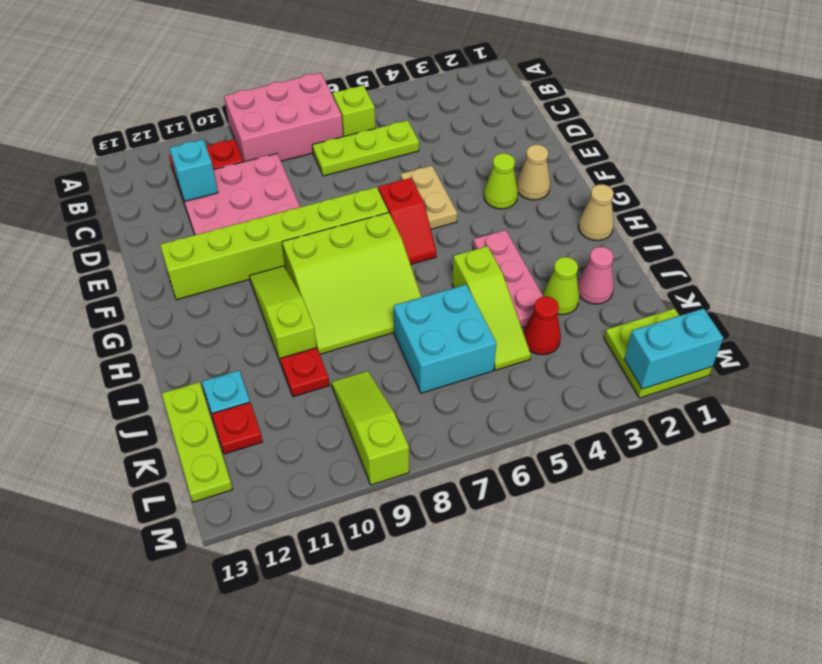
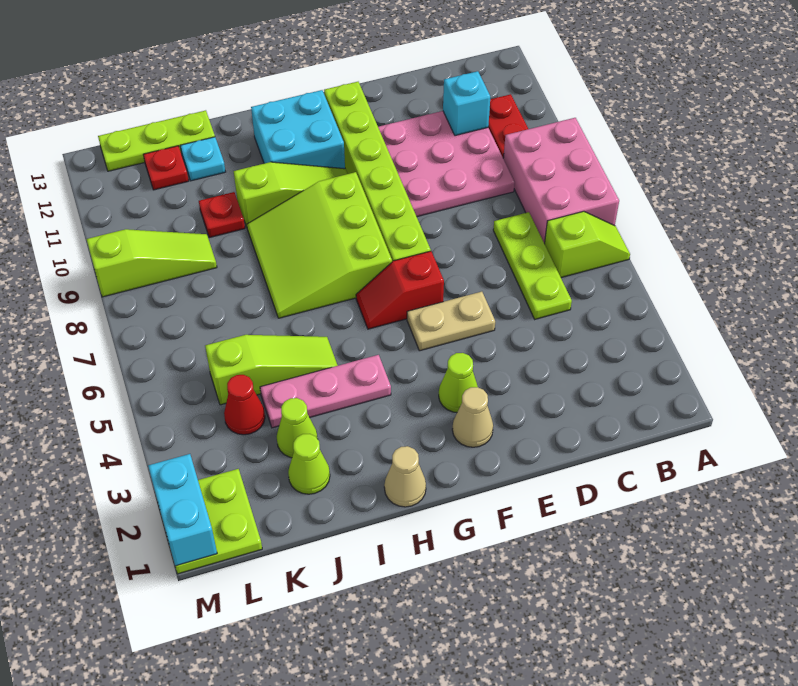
lime 1x3 slope [452,246,531,370] -> lime 1x3 slope turned to [205,335,338,405]
pink 1x1 cone [578,247,614,304] -> lime 1x1 cone [288,434,330,494]
cyan 2x2 brick [394,285,497,393] -> cyan 2x2 brick moved to [251,90,345,169]

